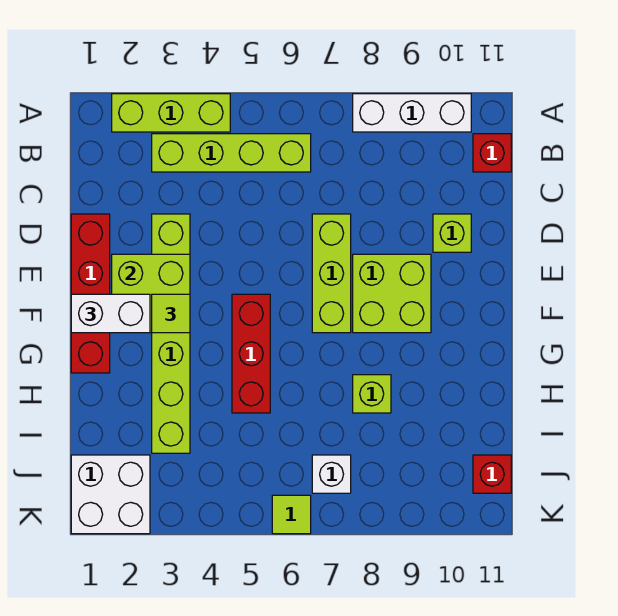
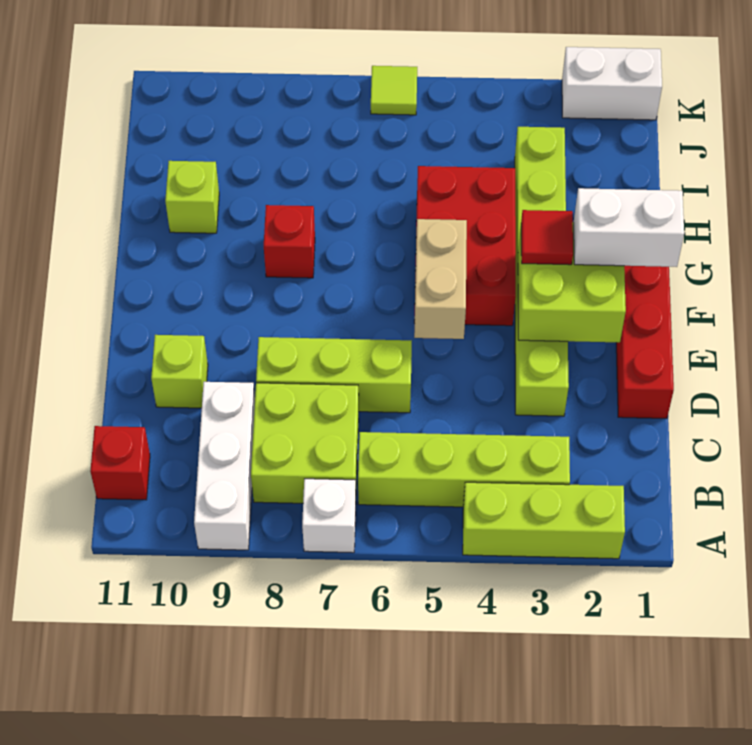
white 1x3 brick [353,94,471,132] -> white 1x3 brick turned to [194,382,255,550]
lime 1x3 brick [312,214,351,333] -> lime 1x3 brick turned to [256,337,412,413]
none -> tan 1x2 brick [414,219,467,339]
lime 2x2 brick [353,254,431,333] -> lime 2x2 brick moved to [251,383,359,503]
lime 1x1 tile [152,294,190,333] -> red 1x1 tile [521,210,573,265]
red 1x3 brick [232,294,270,413] -> red 2x3 brick [414,166,516,326]
lime 1x1 brick [353,375,391,413] -> lime 1x1 brick moved to [165,161,219,233]
white 2x2 brick [71,455,150,534] -> white 1x2 brick [562,47,662,120]
white 1x1 brick [312,455,351,493] -> white 1x1 brick moved to [302,479,356,553]
red 1x1 brick [473,455,511,493] -> red 1x1 brick moved to [264,205,315,278]

